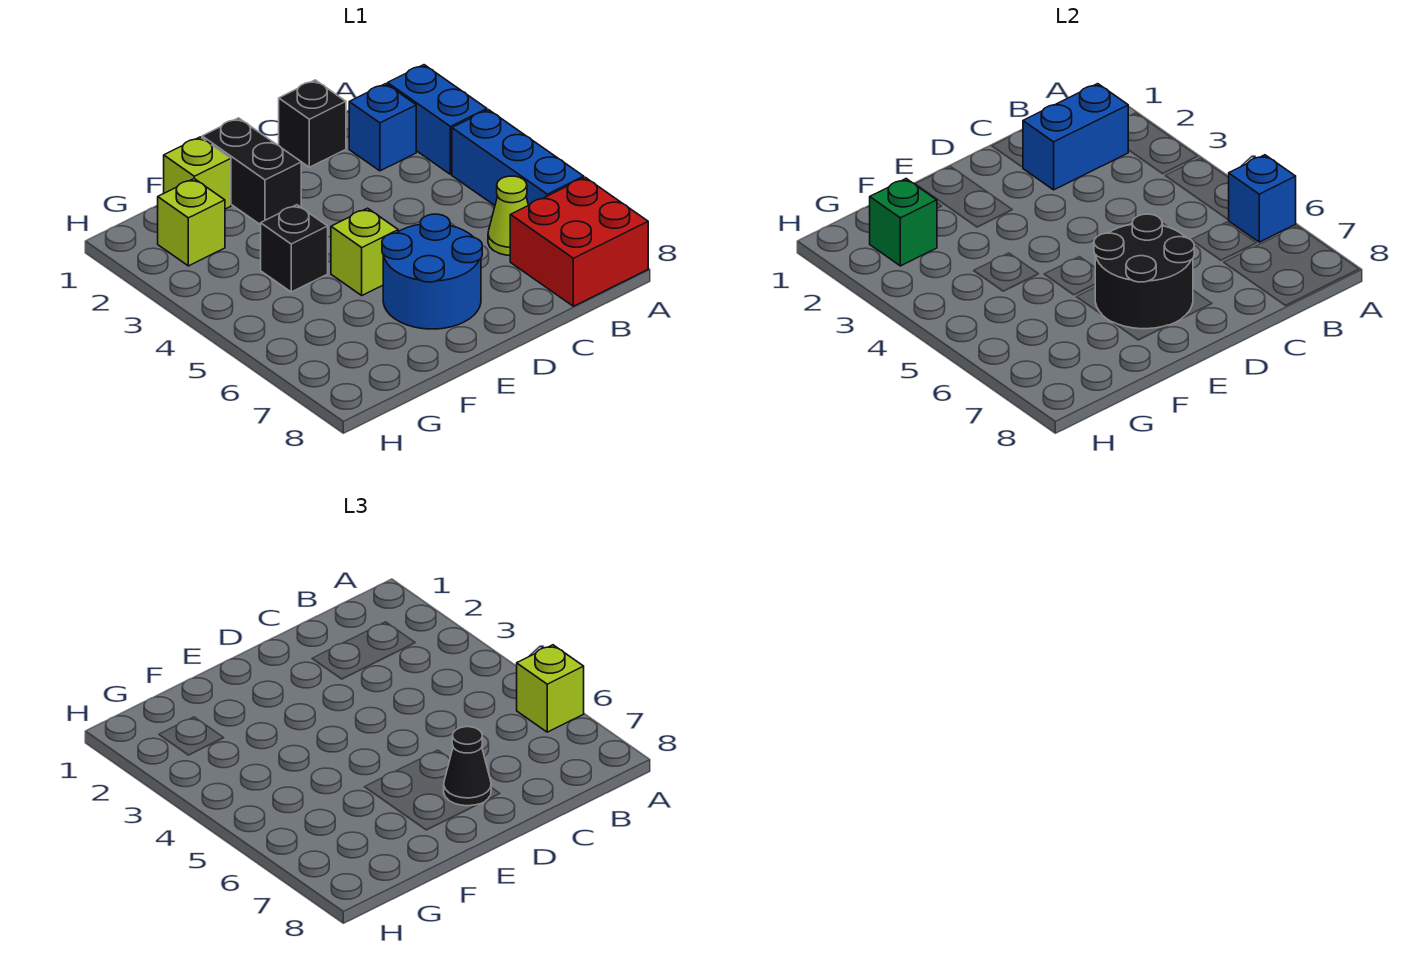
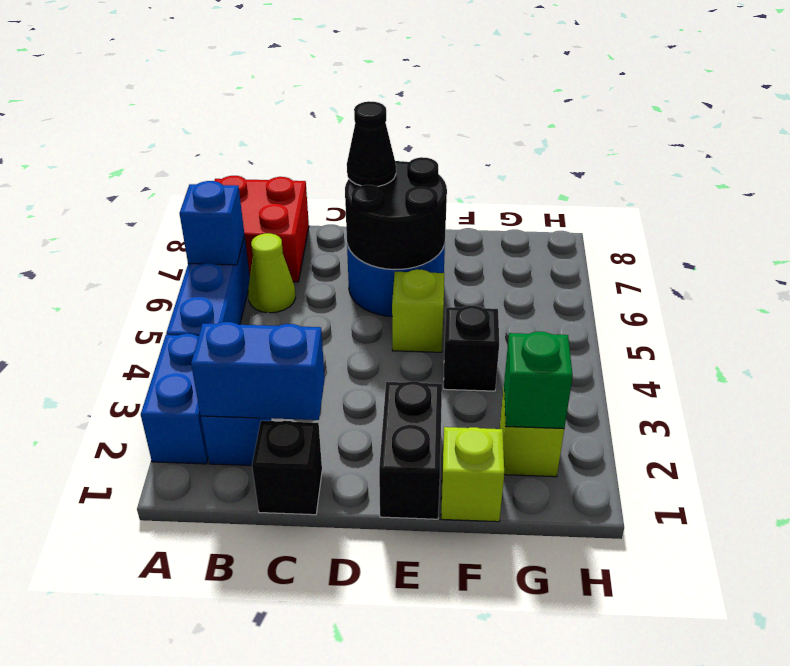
lime 1x1 brick [517,645,584,732] -> none

